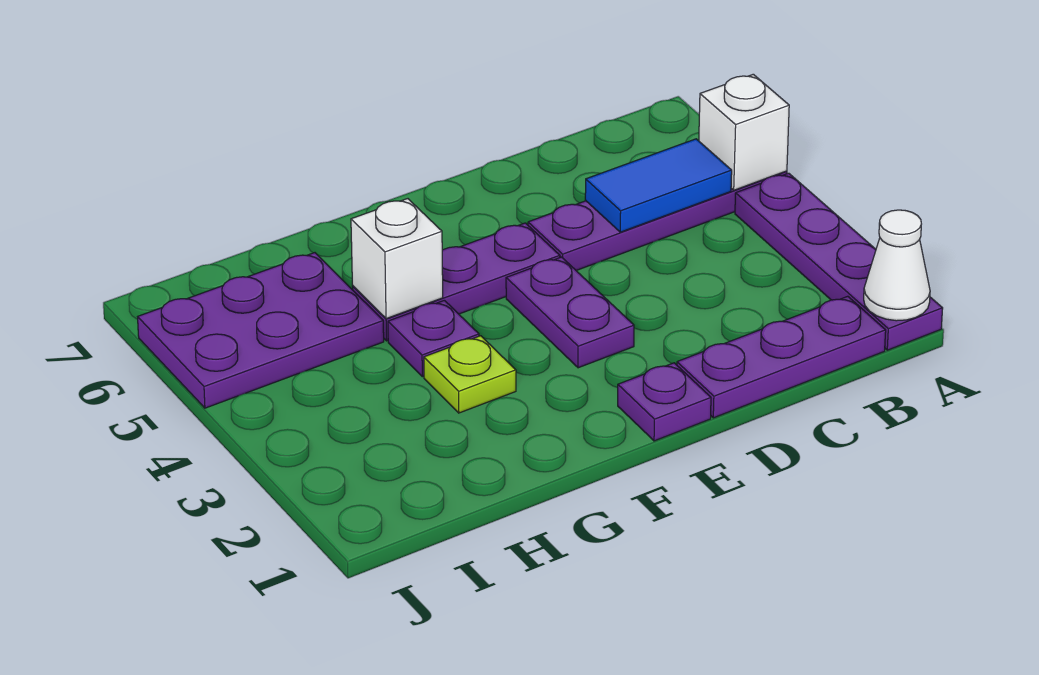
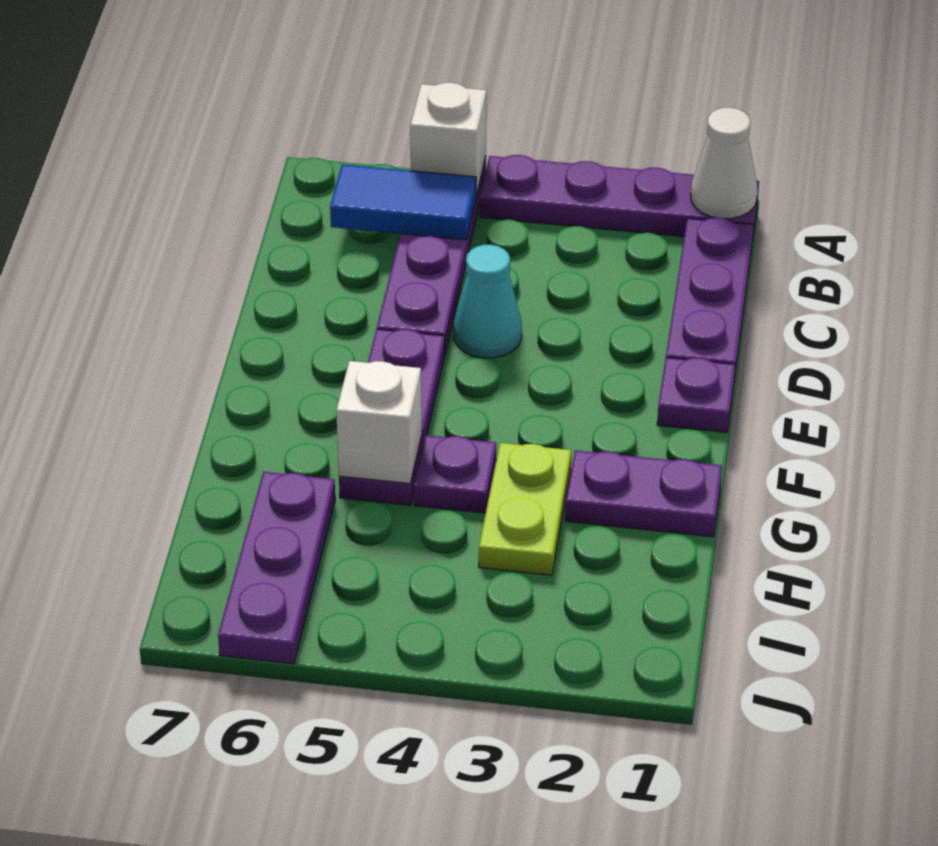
blue 1x2 tile [585,139,732,232] -> blue 1x2 tile turned to [330,164,476,240]
none -> cyan 1x1 cone [454,245,522,358]
purple 1x2 plate [506,257,634,368] -> purple 1x2 plate moved to [565,450,722,537]
lime 1x1 plate [424,336,516,413] -> lime 1x2 plate [479,443,571,575]
purple 2x3 plate [138,253,384,408] -> purple 1x3 plate [218,472,335,664]

